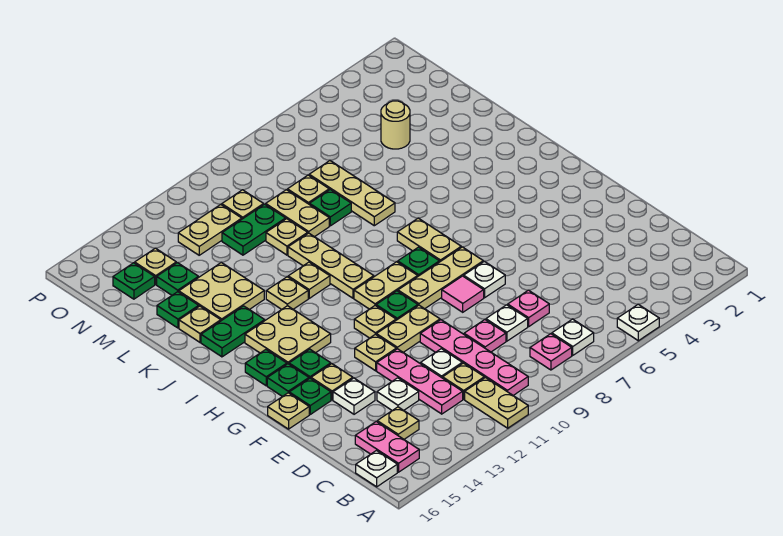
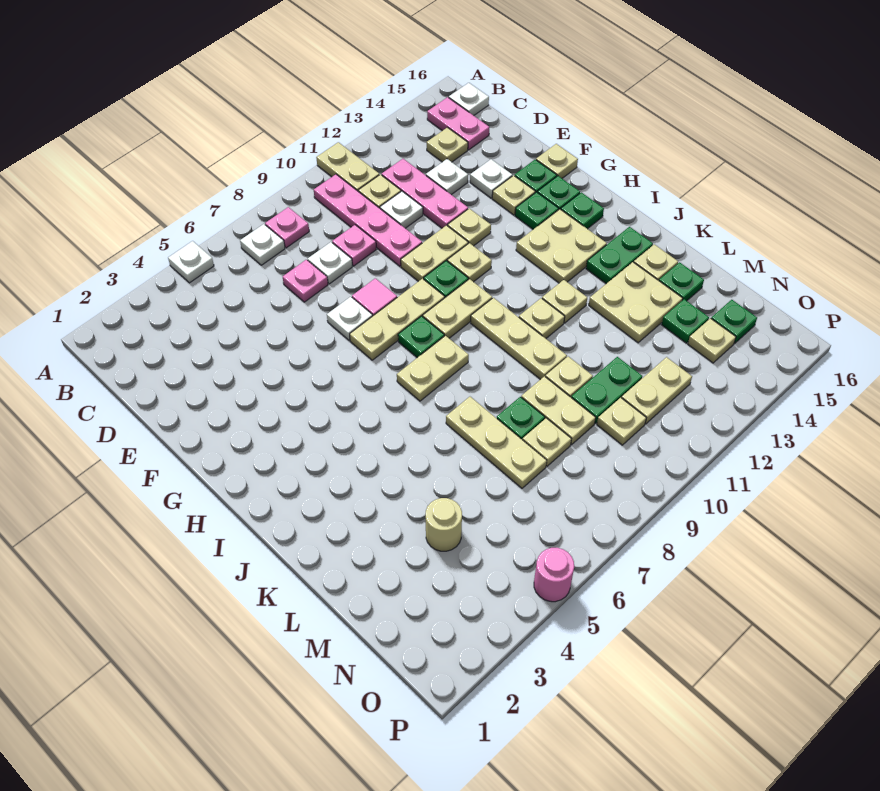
tan 1x2 plate [397,218,461,262] -> tan 1x2 plate turned to [397,335,469,401]
none -> pink 1x1 round brick [534,548,574,602]

